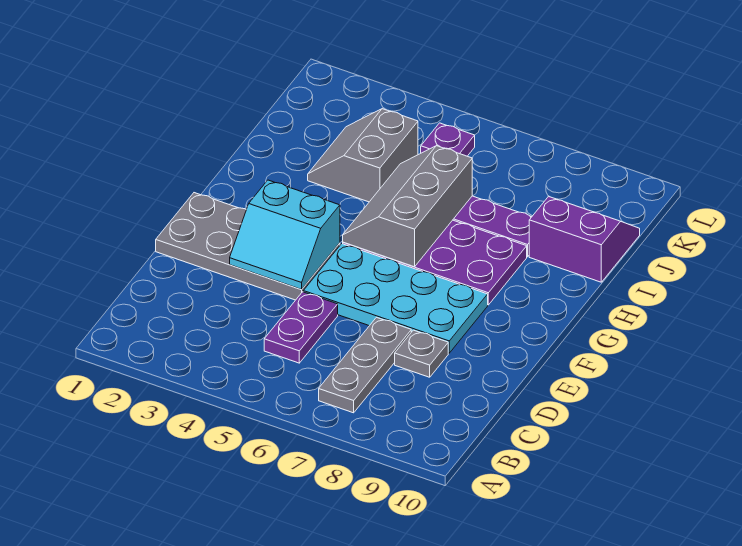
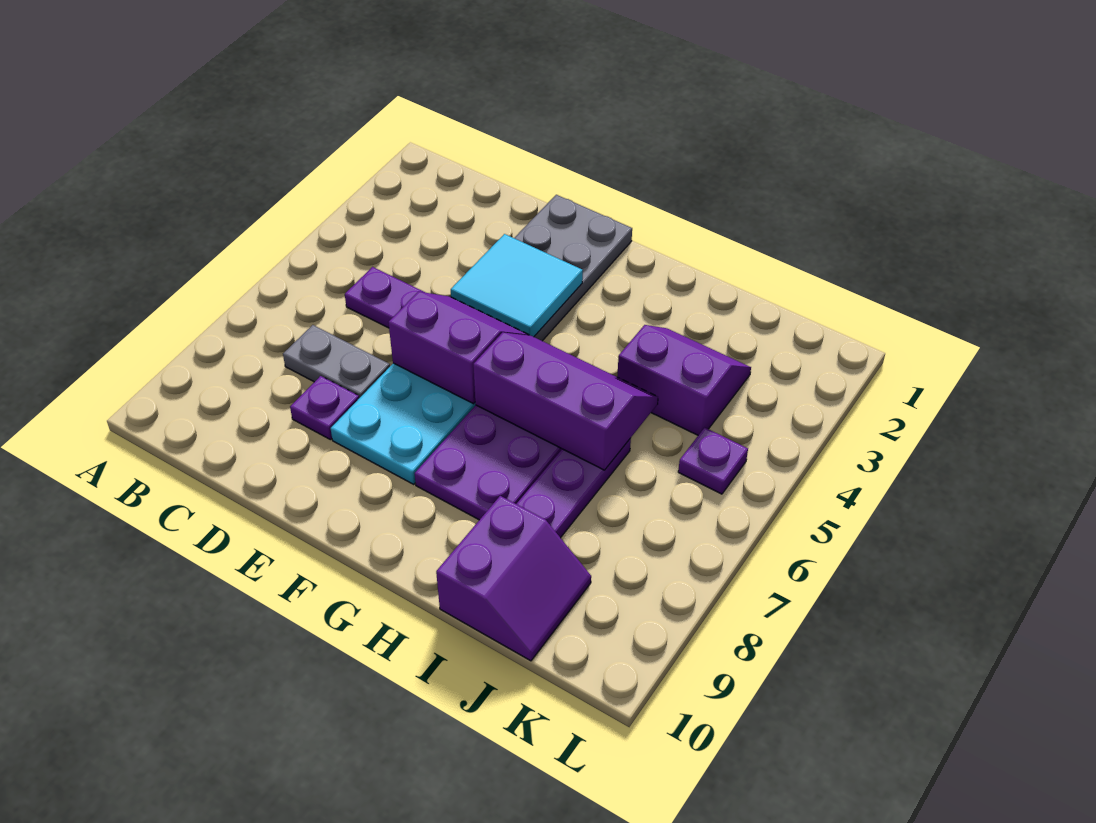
grey 1x3 plate [319,317,411,413] -> grey 1x2 plate [283,325,390,398]
grey 1x1 plate [395,330,448,377] -> purple 1x1 plate [290,376,359,440]
cyan 2x2 slope [230,180,340,290] -> cyan 2x2 tile [451,234,583,337]
none -> purple 2x2 slope [388,292,528,404]
grey 2x3 slope [343,146,472,267] -> purple 2x3 slope [473,332,658,470]
grey 2x2 slope [308,109,418,202] -> purple 2x2 slope [617,325,751,435]

